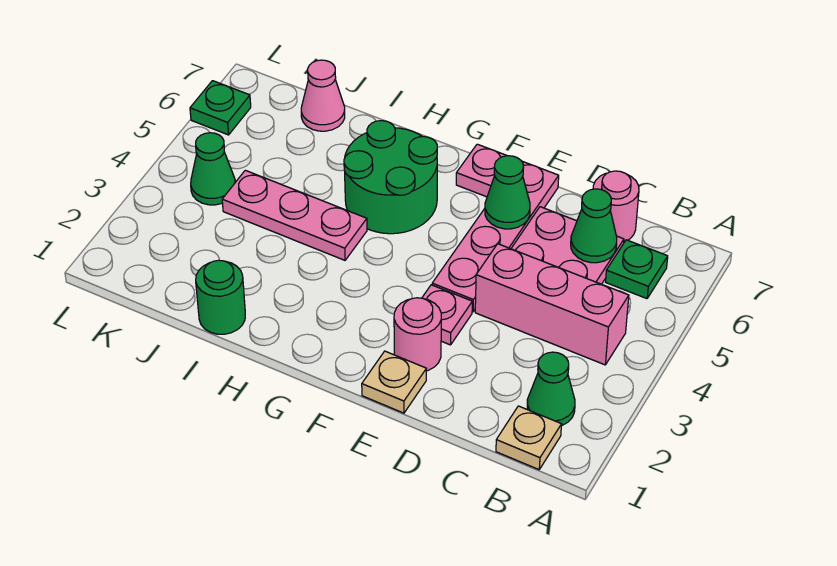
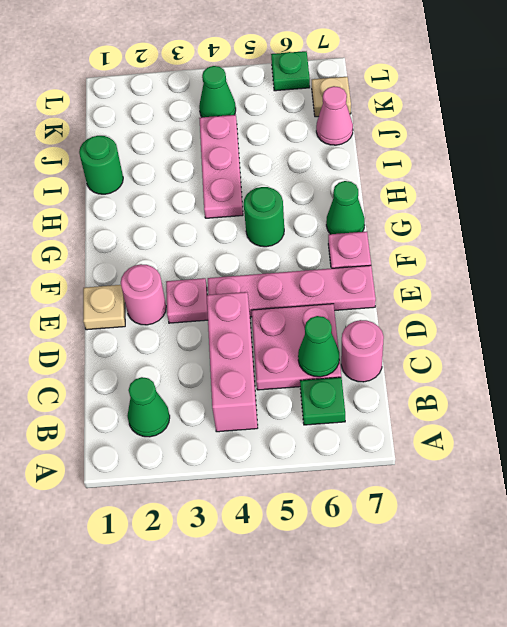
tan 1x1 plate [496,406,562,470] -> tan 1x1 plate moved to [312,77,351,117]
green 1x1 cone [485,156,530,229] -> green 1x1 cone moved to [326,181,365,234]
green 2x2 round brick [344,121,437,234] -> green 1x1 round brick [244,187,284,247]

